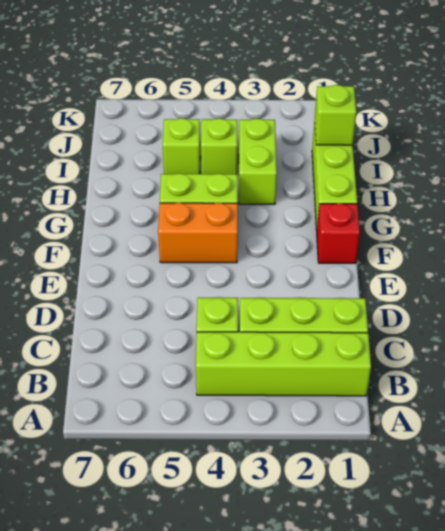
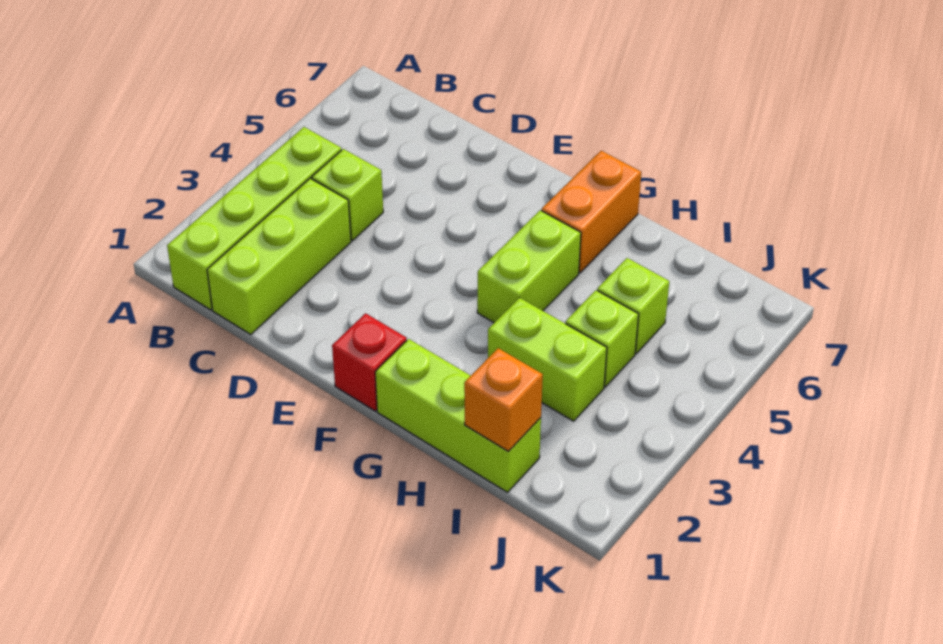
orange 1x2 brick [158,203,238,263] -> orange 1x2 brick moved to [541,151,641,273]
lime 1x1 brick [315,85,356,145] -> orange 1x1 brick [464,348,543,451]

